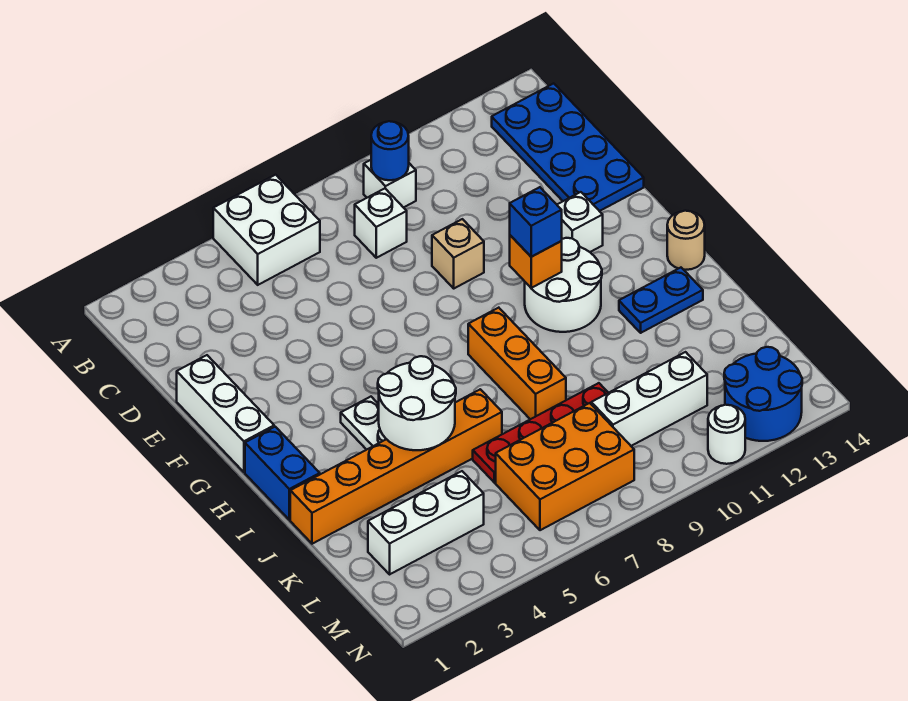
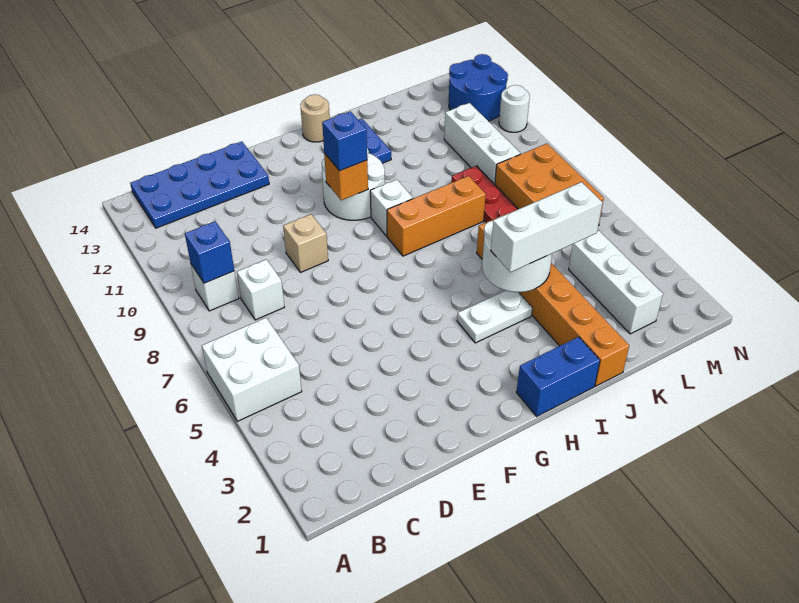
blue 1x1 round brick [371,121,409,180] -> blue 1x1 brick [185,221,234,283]
white 1x3 brick [177,355,274,472] -> white 1x3 brick moved to [491,182,602,272]
white 1x1 brick [557,192,603,252] -> white 1x1 brick moved to [370,180,413,236]

